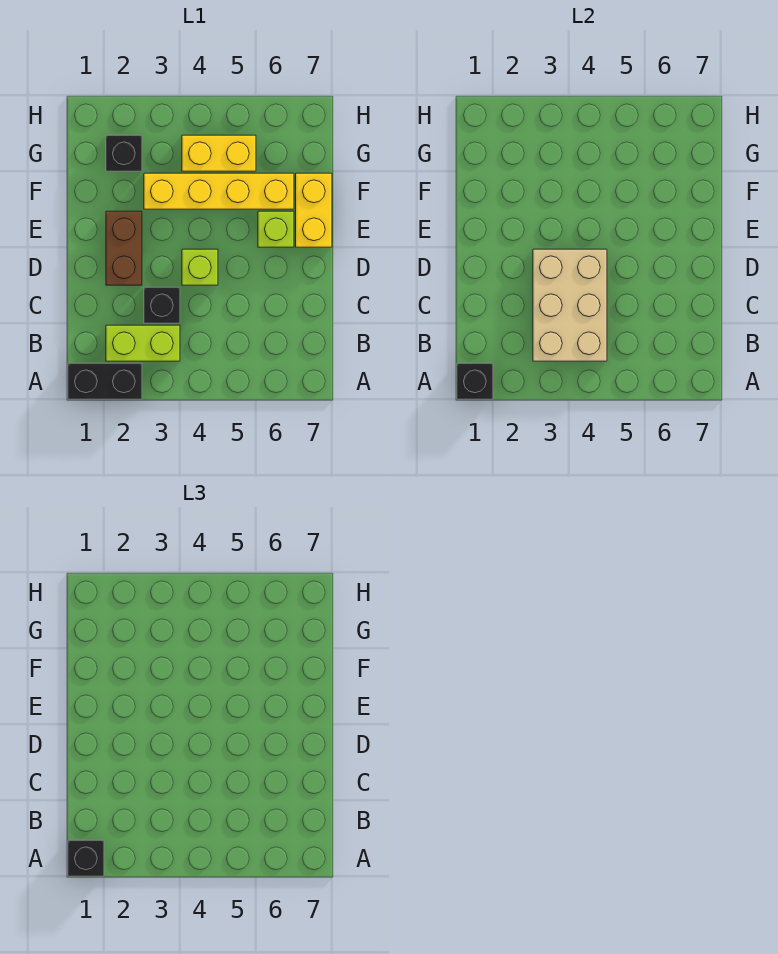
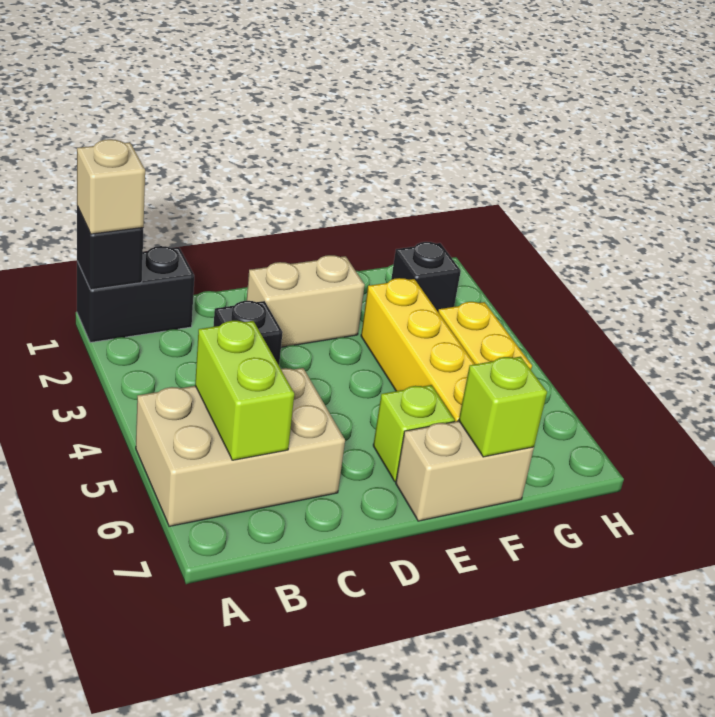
black 1x2 brick [68,363,142,399] -> black 1x2 brick turned to [77,246,194,343]
black 1x1 brick [68,840,104,876] -> tan 1x1 brick [77,139,145,234]
lime 1x2 brick [106,325,180,361] -> lime 1x2 brick moved to [195,321,294,460]
tan 2x3 brick [533,249,607,361] -> tan 2x3 brick moved to [136,368,345,526]
brown 1x2 brick [106,211,142,285] -> tan 1x2 brick [247,255,365,347]
lime 1x1 brick [182,249,218,285] -> lime 1x1 brick moved to [459,357,547,457]
yellow 1x2 brick [296,173,332,247] -> tan 1x2 brick [396,421,534,521]

